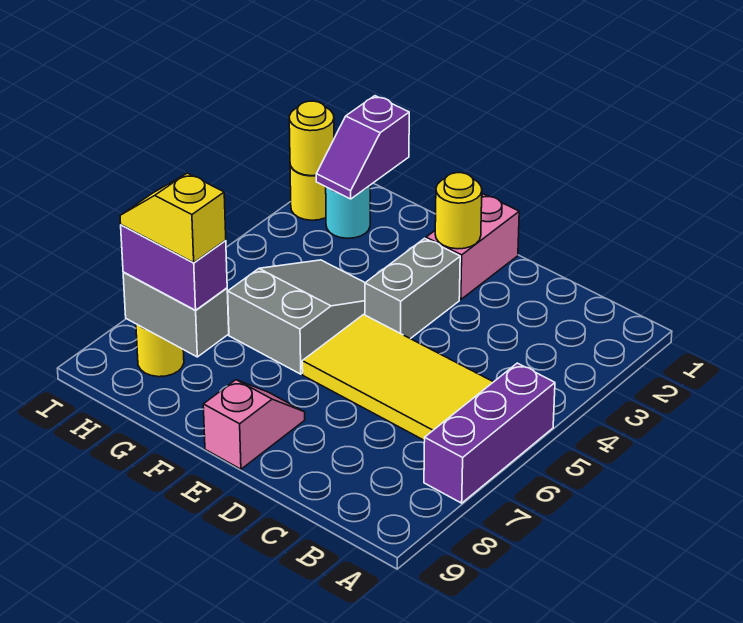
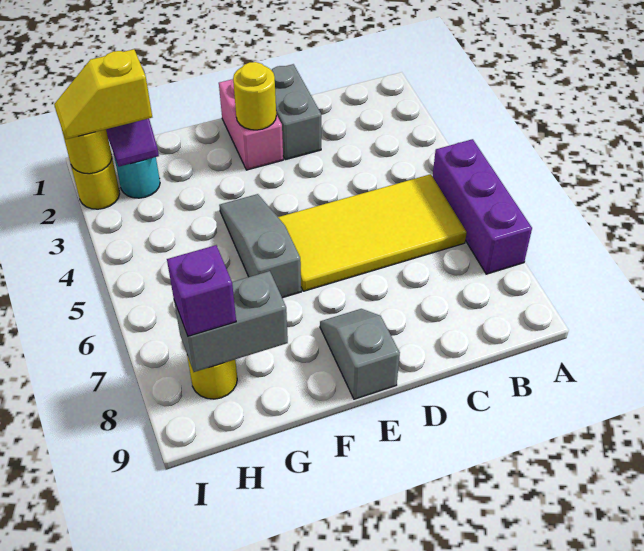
grey 1x2 brick [365,238,460,339] -> grey 1x2 brick moved to [272,64,321,160]
pink 1x2 slope [203,380,305,469] -> grey 1x2 slope [320,309,400,399]
grey 2x3 slope [228,260,365,374] -> grey 1x3 slope [219,194,301,298]
purple 1x2 brick [121,225,227,310] -> purple 1x1 brick [167,245,236,336]
yellow 1x2 slope [120,173,226,263] -> yellow 1x2 slope moved to [54,49,152,139]

